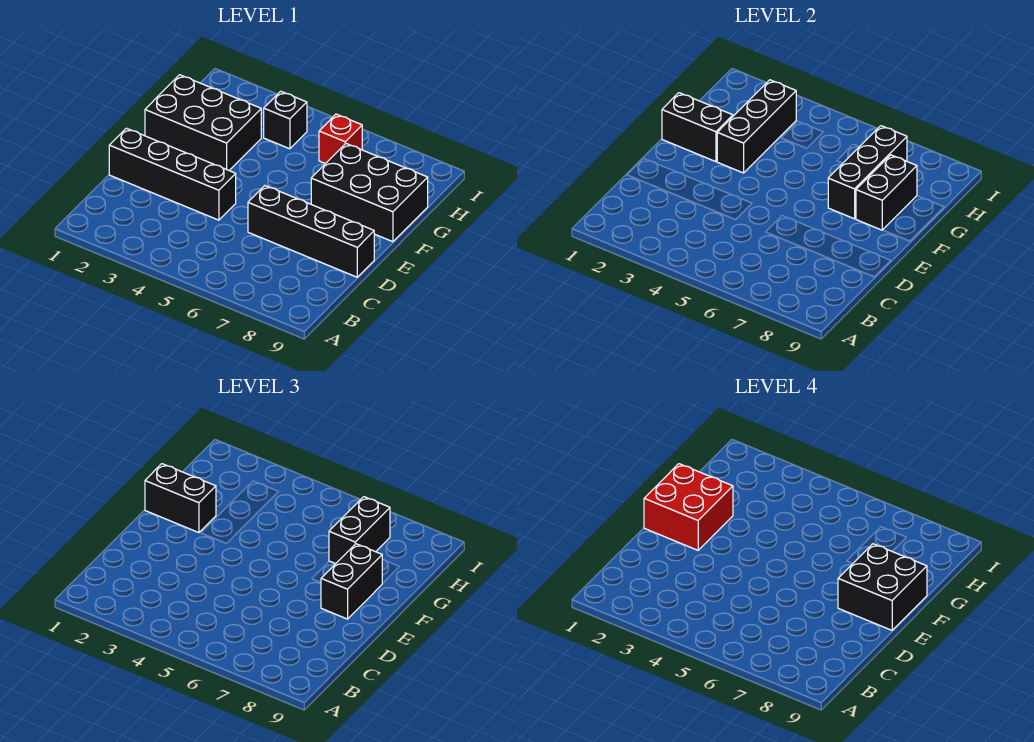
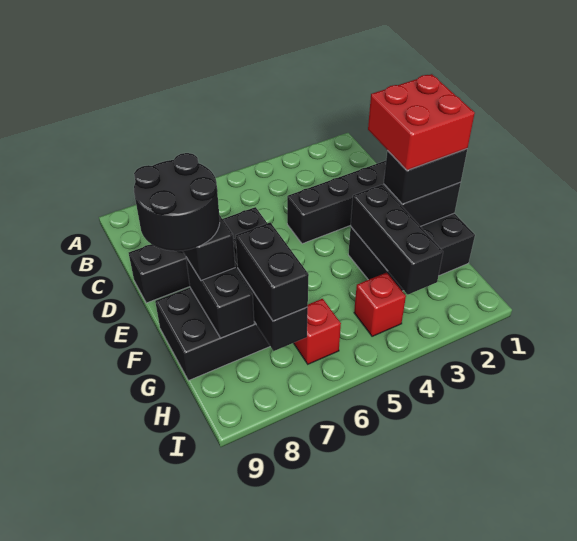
black 2x2 brick [838,544,927,630] -> black 2x2 round brick [134,153,220,251]
black 1x1 brick [264,91,307,149] -> red 1x1 brick [354,273,406,336]

